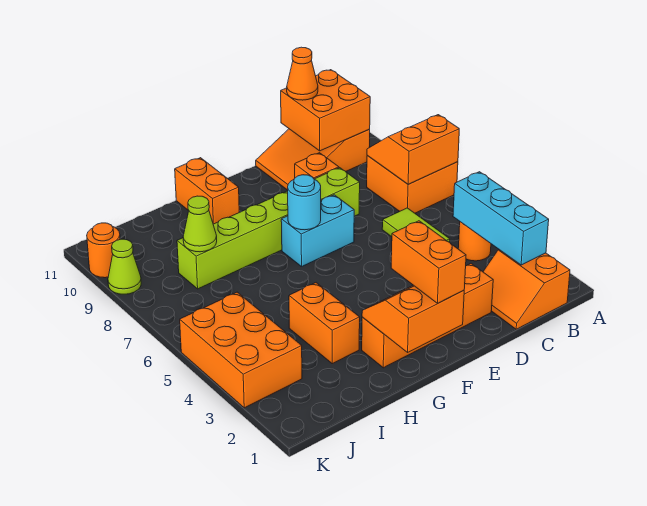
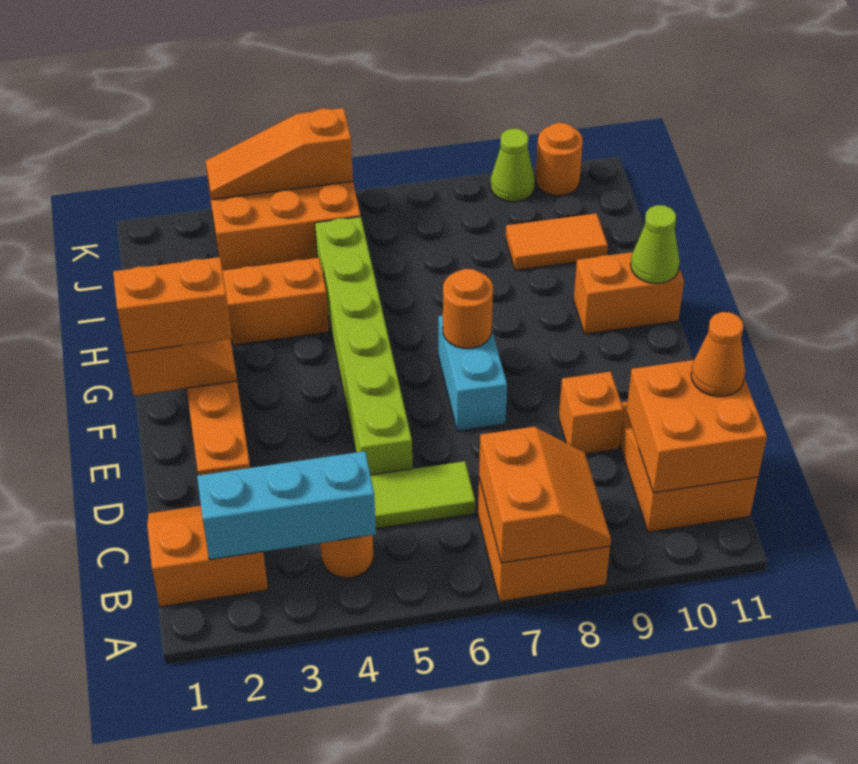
lime 1x6 brick [177,168,360,289] -> lime 1x6 brick moved to [315,217,412,475]
cyan 1x1 round brick [288,175,321,230] -> orange 1x1 round brick [443,269,493,348]
lime 1x1 cone [183,196,217,252] -> lime 1x1 cone moved to [631,205,680,283]
none -> orange 1x2 tile [506,213,608,270]
none -> orange 1x3 slope [206,108,353,200]

